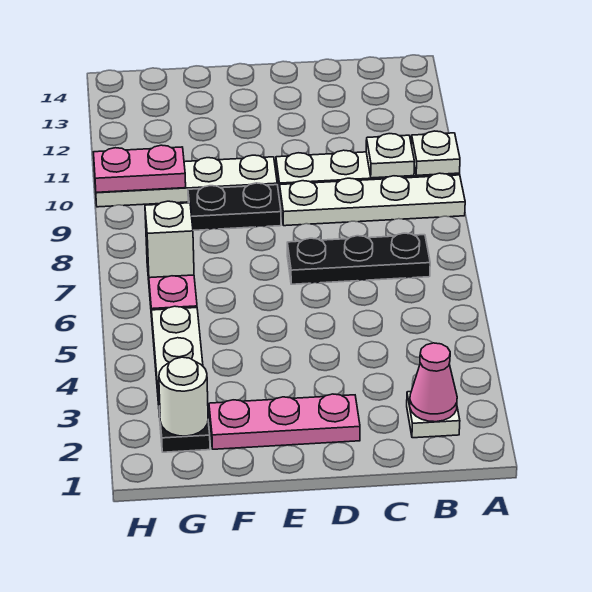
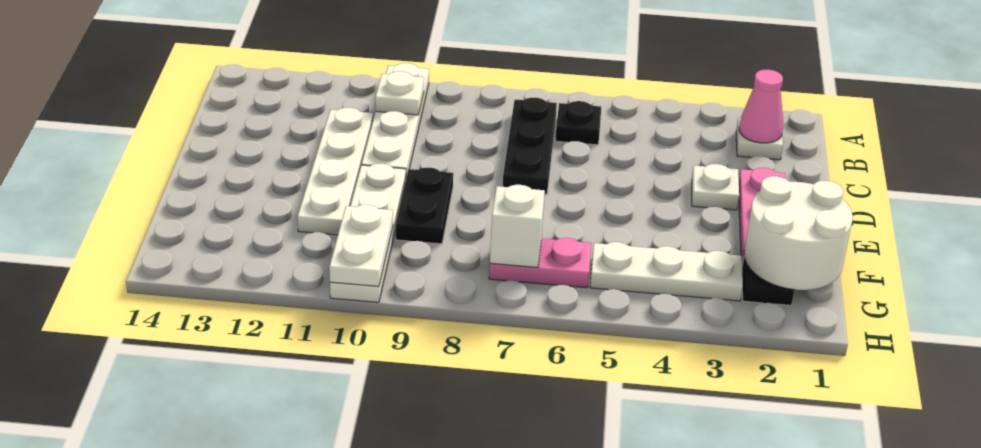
white 1x4 plate [280,173,465,226] -> white 1x4 plate moved to [298,108,373,235]
white 1x1 plate [411,131,460,175] -> white 1x1 plate moved to [692,164,739,210]
none -> black 1x1 plate [555,101,601,145]
white 1x1 round brick [159,357,208,436] -> white 2x2 round brick [744,176,853,290]
pink 1x2 plate [94,145,186,192] -> white 1x2 plate [329,205,393,286]

